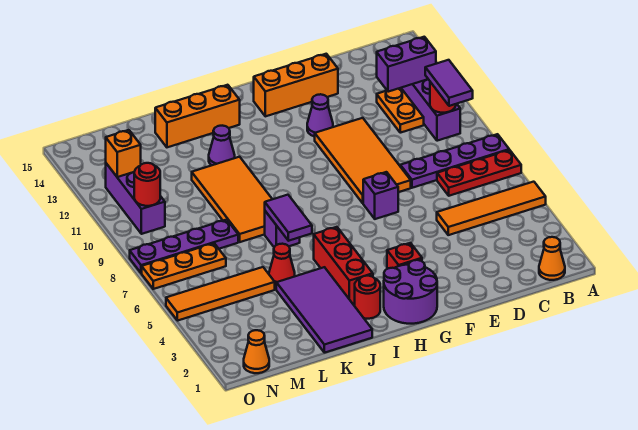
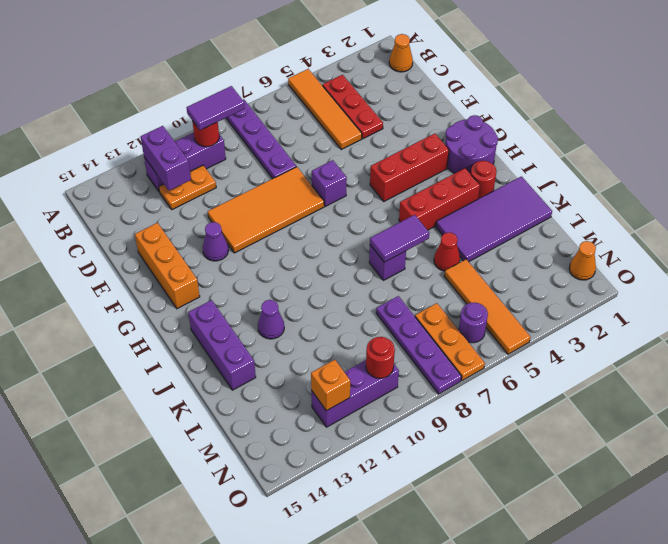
red 1x3 plate [437,150,521,196] -> red 1x3 plate moved to [323,75,383,139]
red 1x1 brick [387,243,422,269] -> red 1x3 brick [370,133,449,201]
orange 1x3 brick [155,85,240,147] -> purple 1x3 brick [188,300,256,390]
orange 2x4 tile [192,157,272,242] -> none
none -> purple 1x1 round brick [459,303,488,343]

